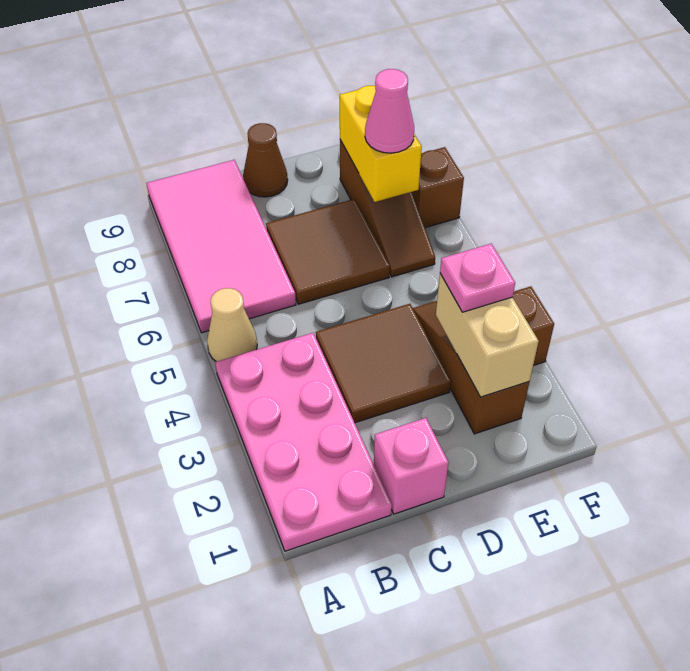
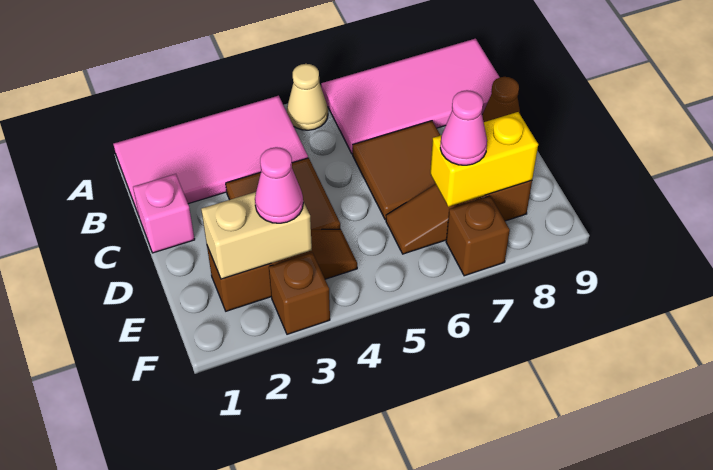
pink 2x4 plate [215,333,392,551] -> pink 2x4 tile [113,96,308,216]
pink 1x1 plate [440,244,515,312] -> pink 1x1 cone [255,147,303,223]

